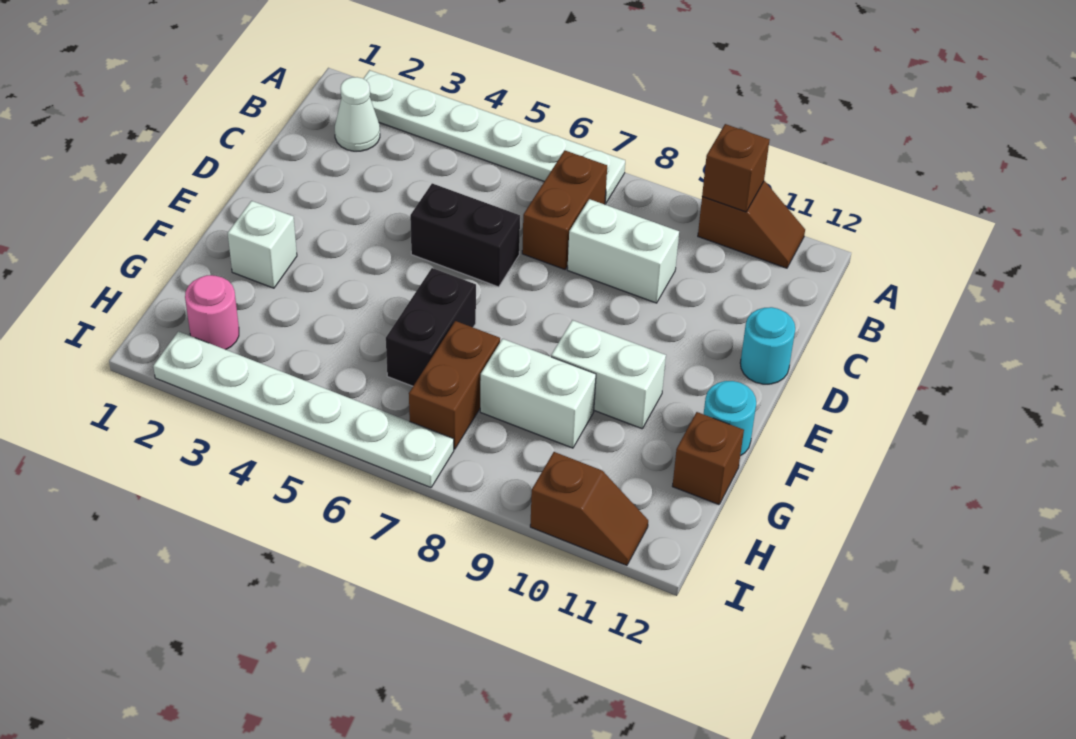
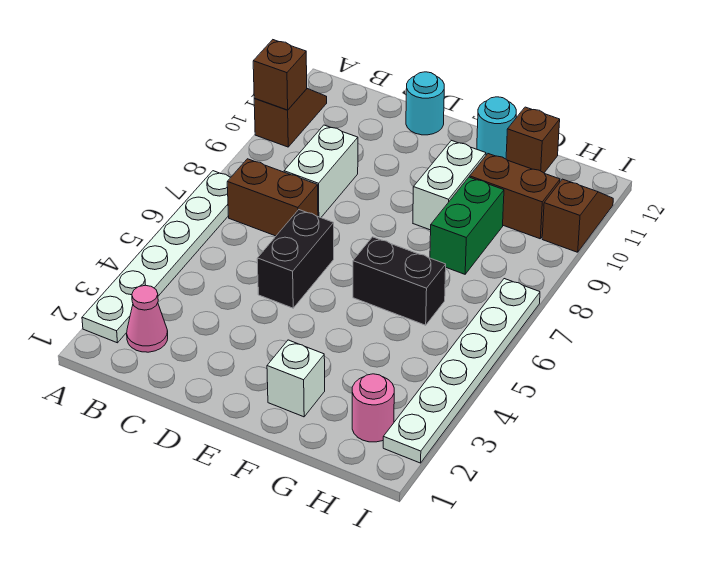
white 1x1 cone [335,77,380,151] -> pink 1x1 cone [127,285,168,352]
brown 1x2 brick [409,321,500,449] -> brown 1x2 brick moved to [470,154,560,239]
white 1x2 brick [480,339,596,448] -> green 1x2 brick [430,177,504,274]

